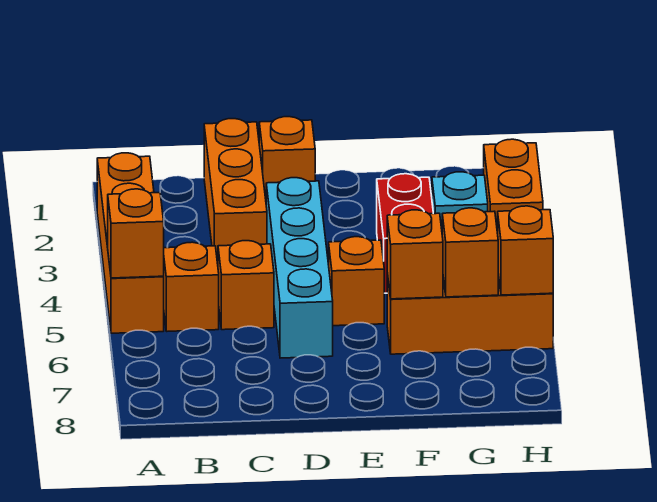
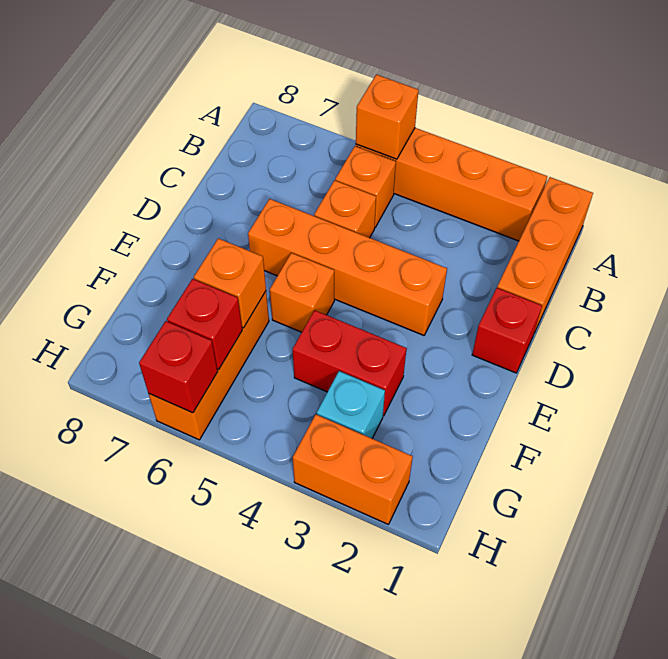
orange 1x3 brick [204,119,267,264] -> orange 1x3 brick turned to [497,177,593,333]
orange 1x1 brick [259,117,315,199] -> red 1x1 brick [472,288,542,373]
cyan 1x4 brick [266,178,333,358] -> orange 1x4 brick [248,199,447,335]
orange 1x1 brick [442,208,498,297] -> red 1x1 brick [167,279,242,369]
orange 1x1 brick [498,206,553,295] -> red 1x1 brick [139,321,218,413]

